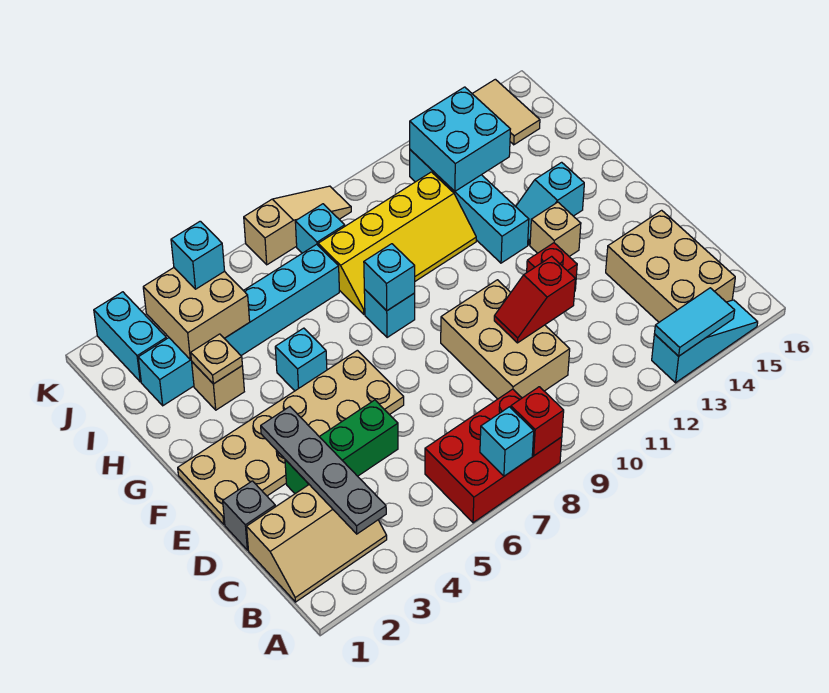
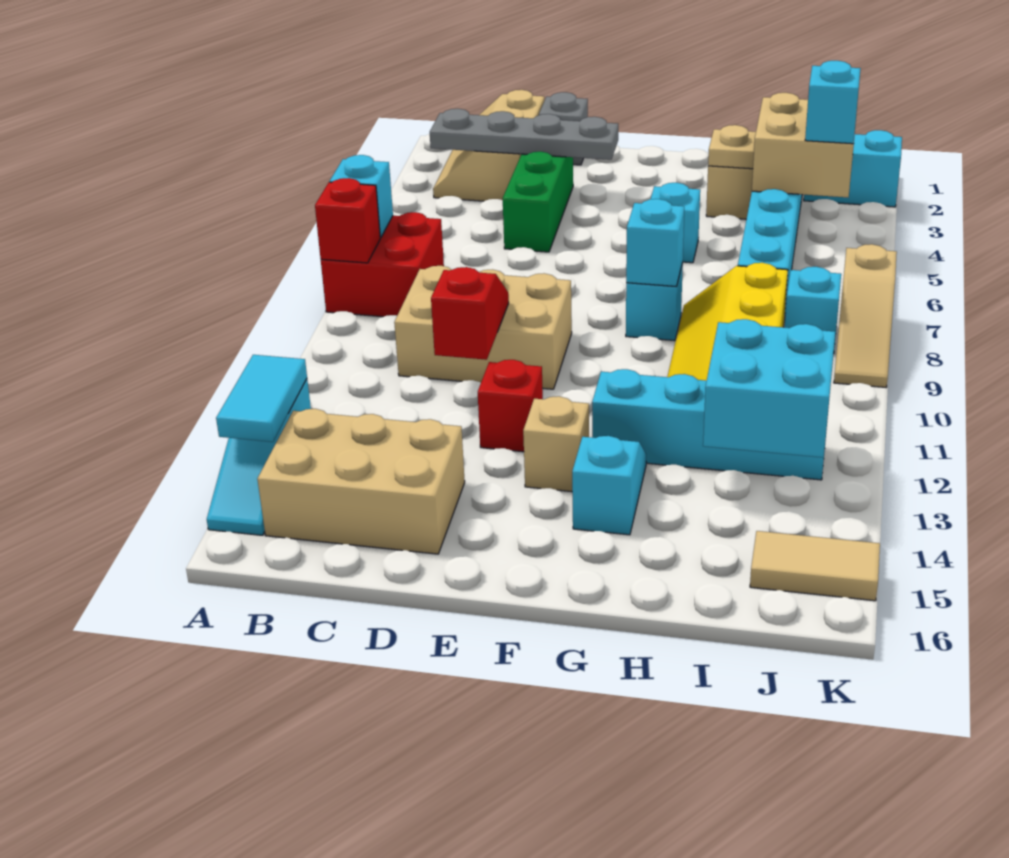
red 2x3 brick [425,389,562,523] -> red 2x2 brick [321,212,444,317]
tan 2x6 plate [178,350,404,524] -> none

